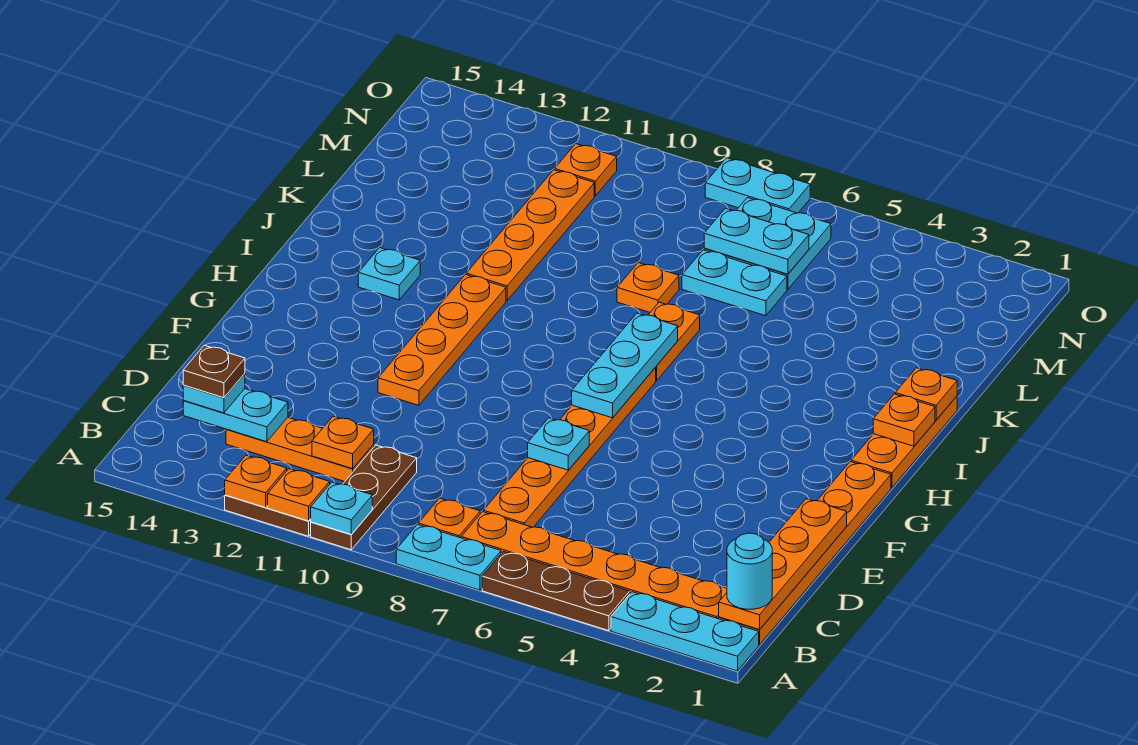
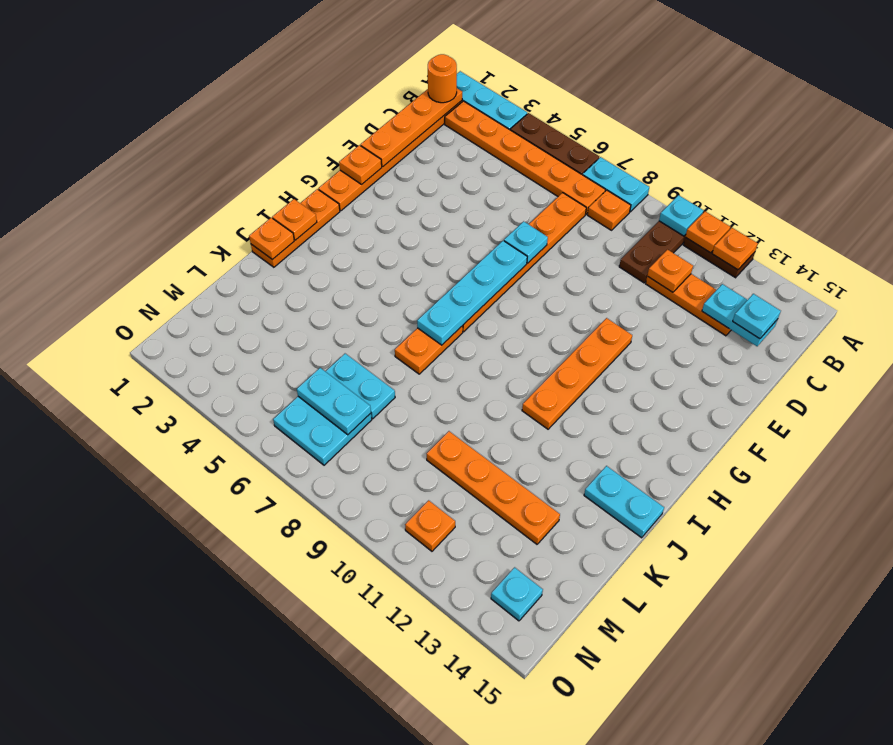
cyan 1x1 round brick [727,533,772,609] -> orange 1x1 round brick [428,54,457,103]
brown 1x1 plate [183,345,245,398] -> none
cyan 1x3 plate [572,313,678,418] -> cyan 1x4 plate [417,241,527,345]
cyan 1x1 plate [358,248,420,300] -> cyan 1x1 plate moved to [491,567,543,621]
orange 1x4 plate [466,170,594,301] -> orange 1x4 plate turned to [427,431,560,544]
orange 1x1 plate [617,263,679,312] -> orange 1x1 plate moved to [339,145,382,184]
cyan 1x2 plate [705,158,810,213] -> cyan 1x2 plate moved to [584,466,664,538]

